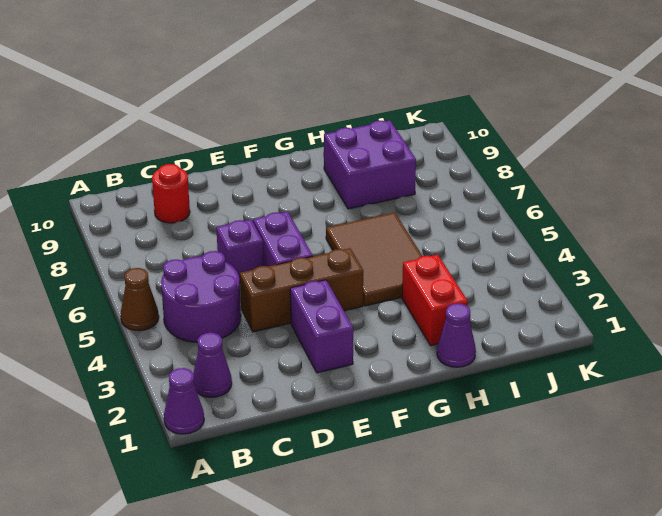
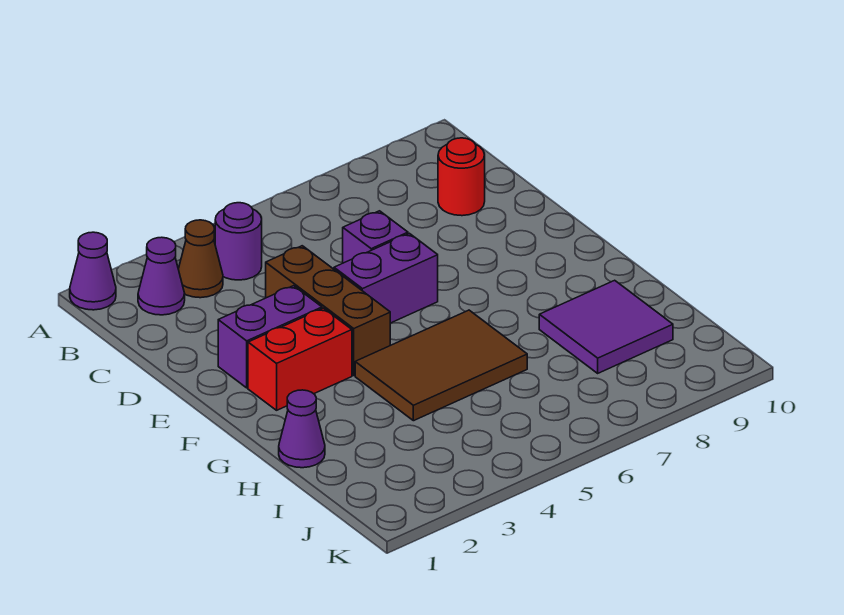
brown 1x1 cone [121,268,159,331] -> brown 1x1 cone moved to [178,220,223,298]
purple 2x2 round brick [161,251,241,343] -> purple 1x1 round brick [215,203,262,280]
red 1x2 brick [402,255,468,346] -> red 1x2 brick moved to [248,308,352,410]
purple 2x2 brick [324,121,416,209] -> purple 2x2 tile [539,280,673,373]

